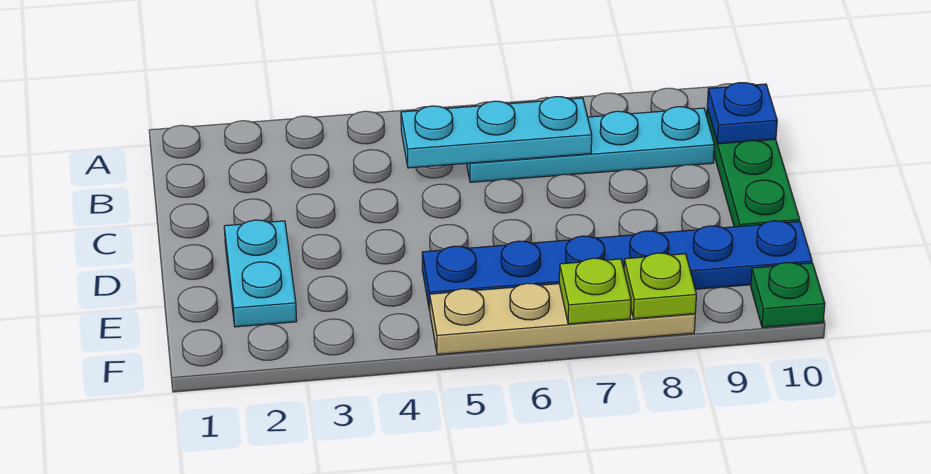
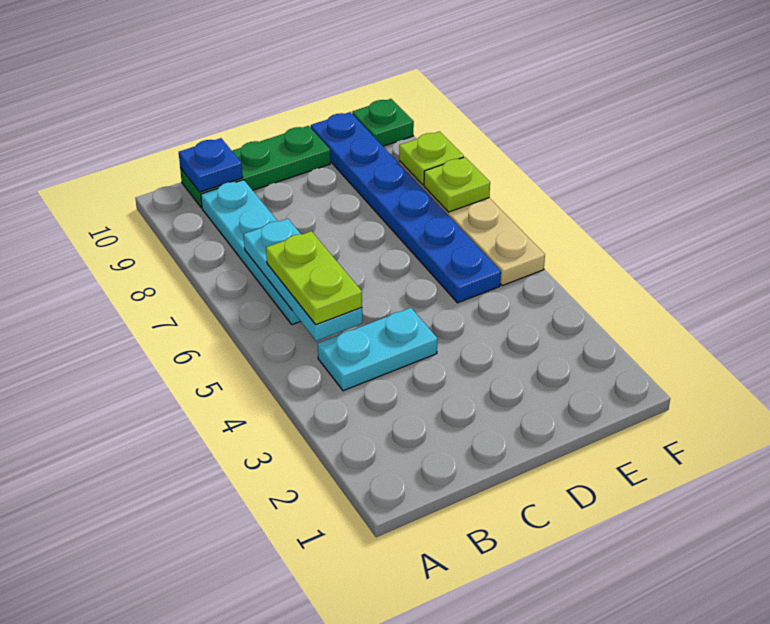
none -> lime 1x2 plate [266,231,362,325]
cyan 1x2 plate [224,220,297,327] -> cyan 1x2 plate moved to [318,308,437,391]

